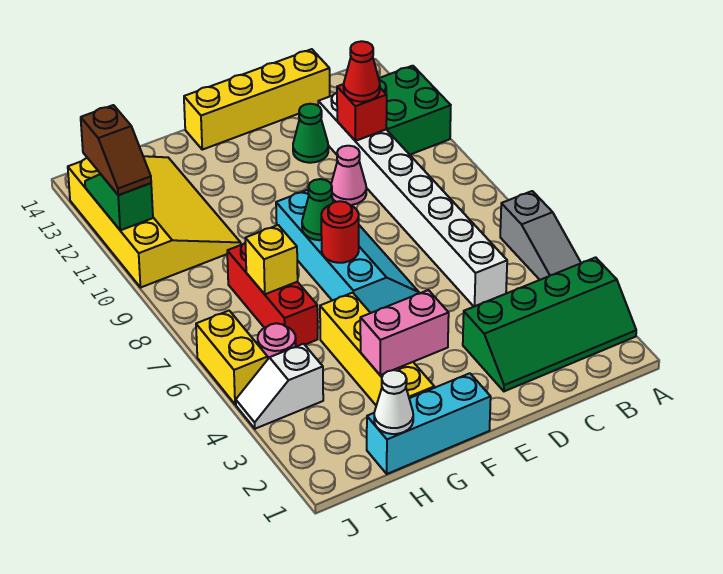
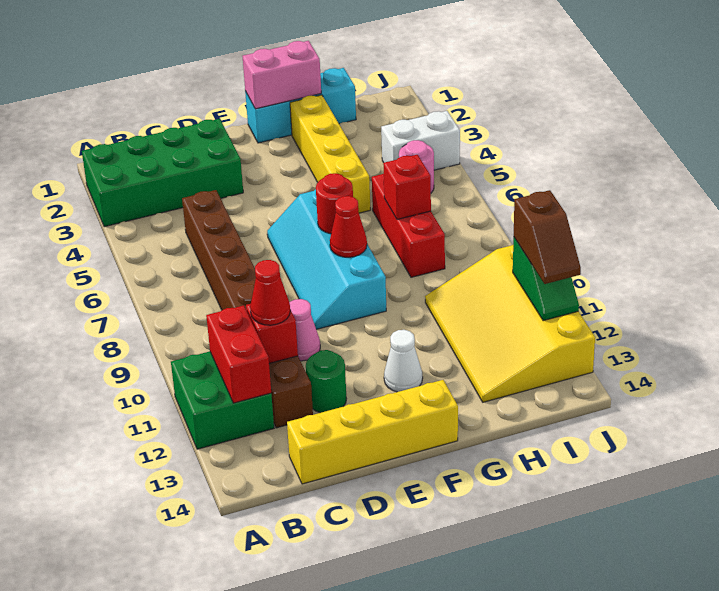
green 2x4 slope [463,257,636,391] -> green 2x4 brick [82,119,243,227]
grey 1x3 slope [500,191,581,280] -> none
none -> red 1x2 brick [206,305,271,403]
white 1x8 brick [318,93,507,306] -> brown 1x8 brick [182,190,313,428]
green 1x1 cone [293,104,328,163] -> green 1x1 round brick [306,350,347,413]
pink 1x2 brick [360,290,449,375] -> pink 1x2 brick moved to [242,41,321,109]
green 1x1 cone [302,179,334,240] -> red 1x1 cone [330,196,367,257]
white 1x1 cone [374,370,413,434] -> white 1x1 cone moved to [384,330,423,392]
yellow 1x1 brick [245,225,298,294] -> red 1x1 brick [383,155,431,219]
white 1x2 slope [236,344,323,429] -> white 1x2 brick [381,111,460,170]
yellow 1x2 brick [196,311,268,404] -> none
brown 1x2 slope [81,105,151,195] -> brown 1x2 slope turned to [514,190,581,284]

